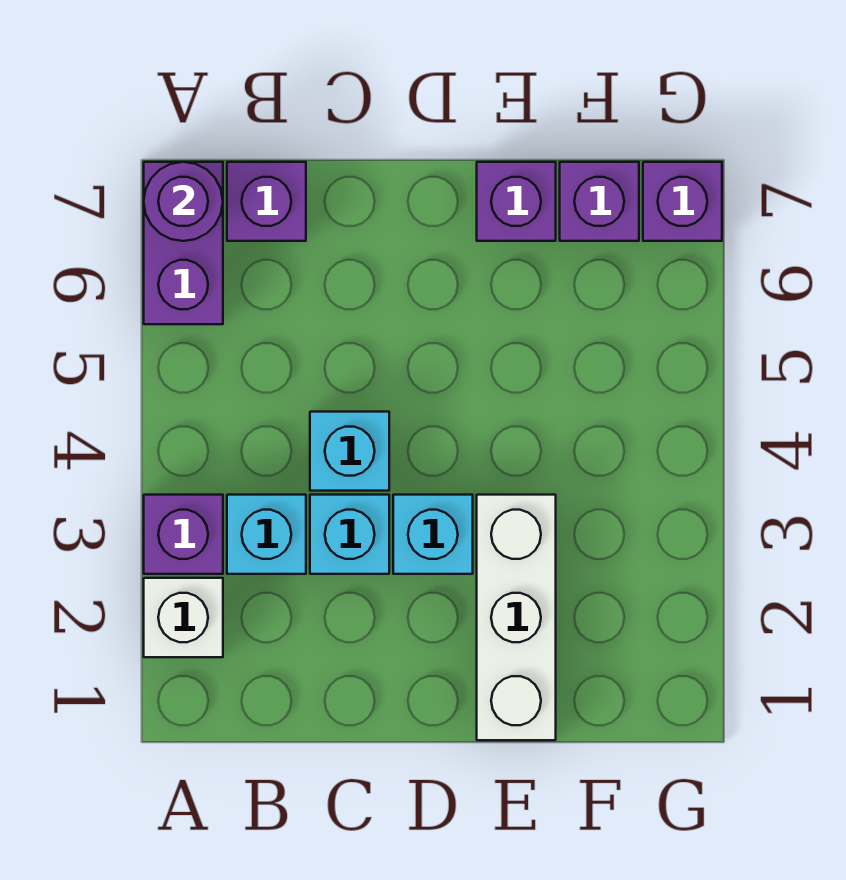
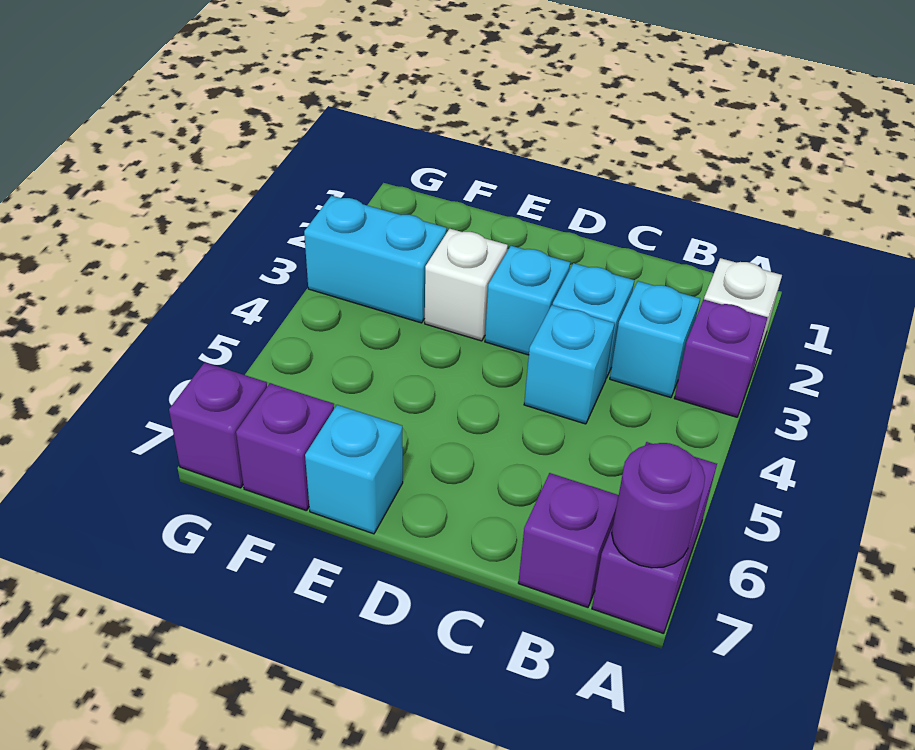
white 1x3 brick [477,495,556,740] -> white 1x1 brick [425,229,508,341]
purple 1x1 brick [477,162,556,241] -> cyan 1x1 brick [305,405,403,534]
none -> cyan 1x2 brick [304,196,447,323]

